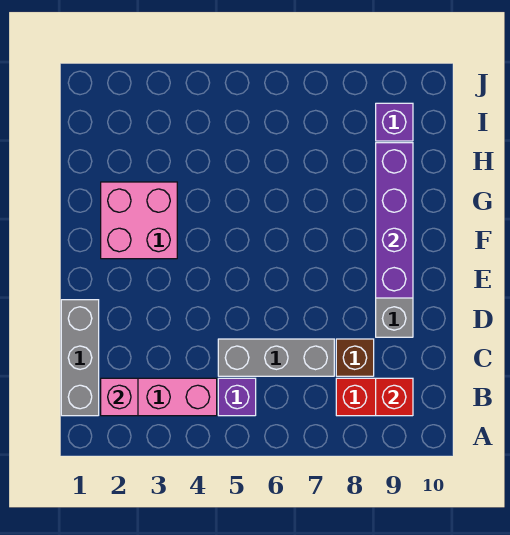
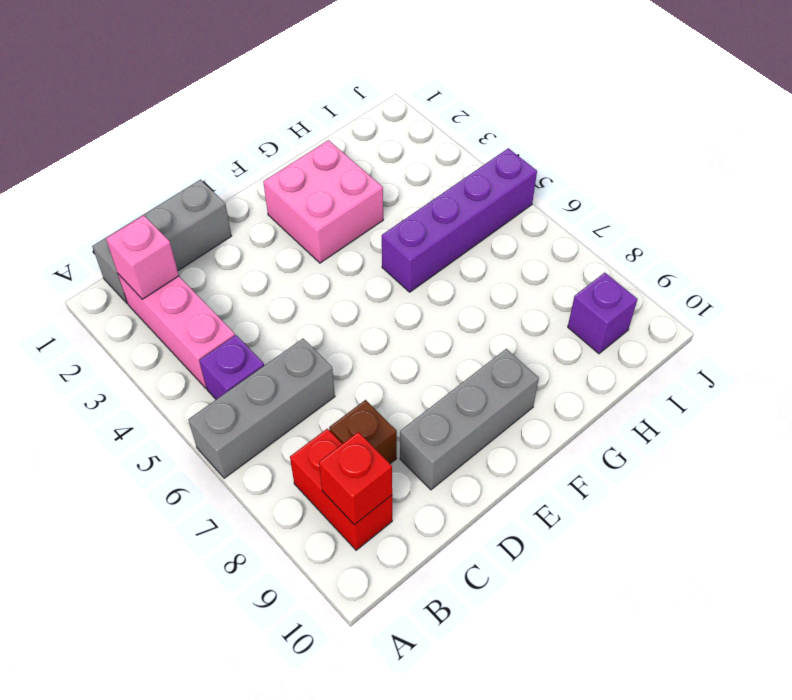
grey 1x3 brick [218,339,334,376] -> grey 1x3 brick turned to [188,339,335,478]
purple 1x4 brick [376,143,413,298] -> purple 1x4 brick moved to [382,148,537,292]

